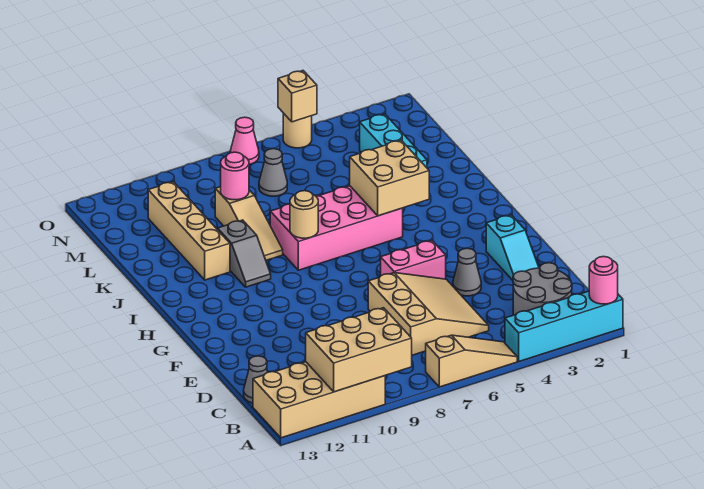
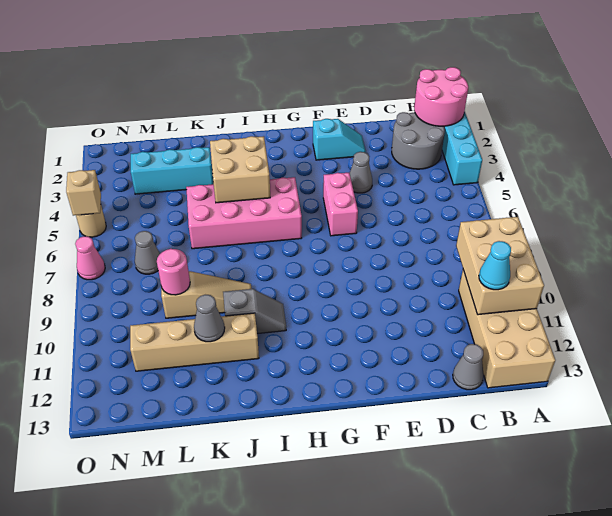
pink 1x1 round brick [589,257,618,304] -> pink 2x2 round brick [414,67,468,126]
tan 1x3 slope [426,335,517,387] -> none
none -> cyan 1x1 cone [479,241,511,290]
tan 3x3 slope [368,273,489,355] -> none
pink 2x4 brick [270,186,403,270] -> pink 2x4 brick turned to [186,177,302,249]
tan 1x1 round brick [290,191,318,238] -> none
none -> grey 1x1 cone [194,295,225,342]

